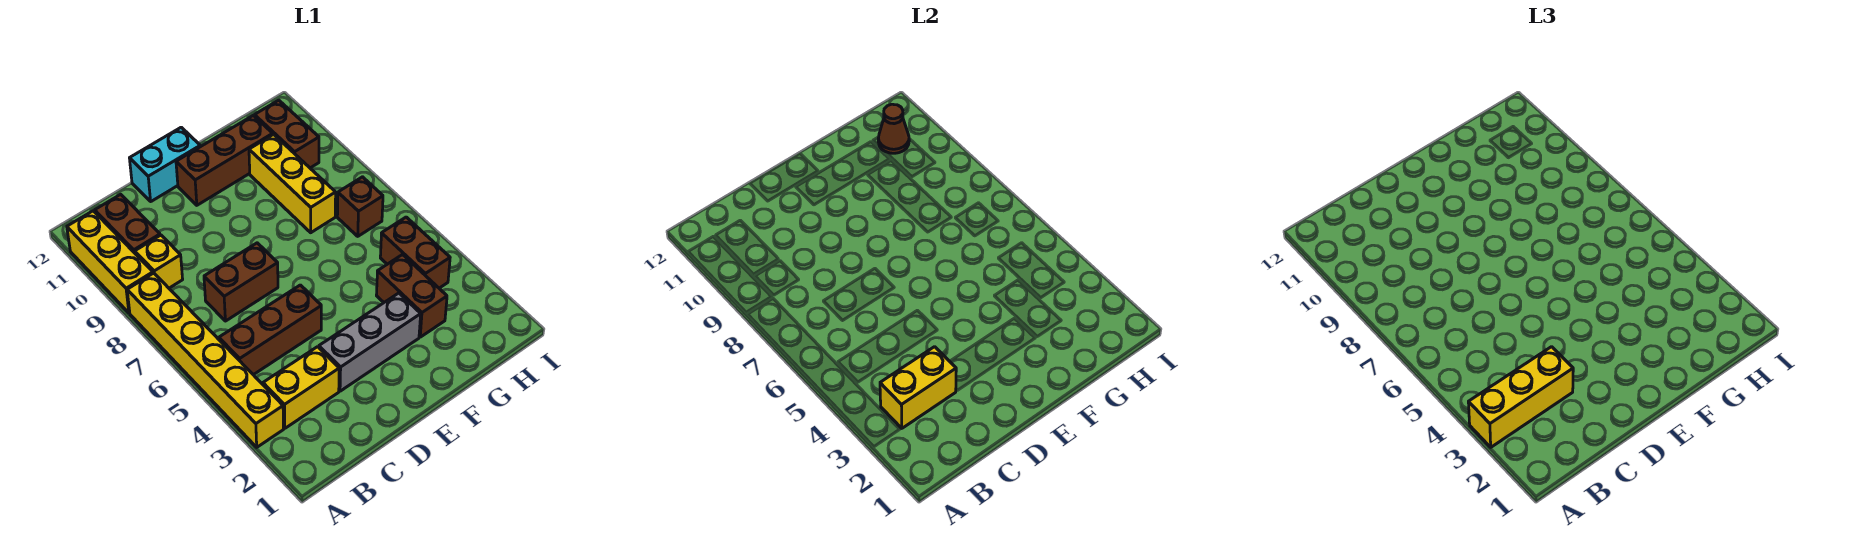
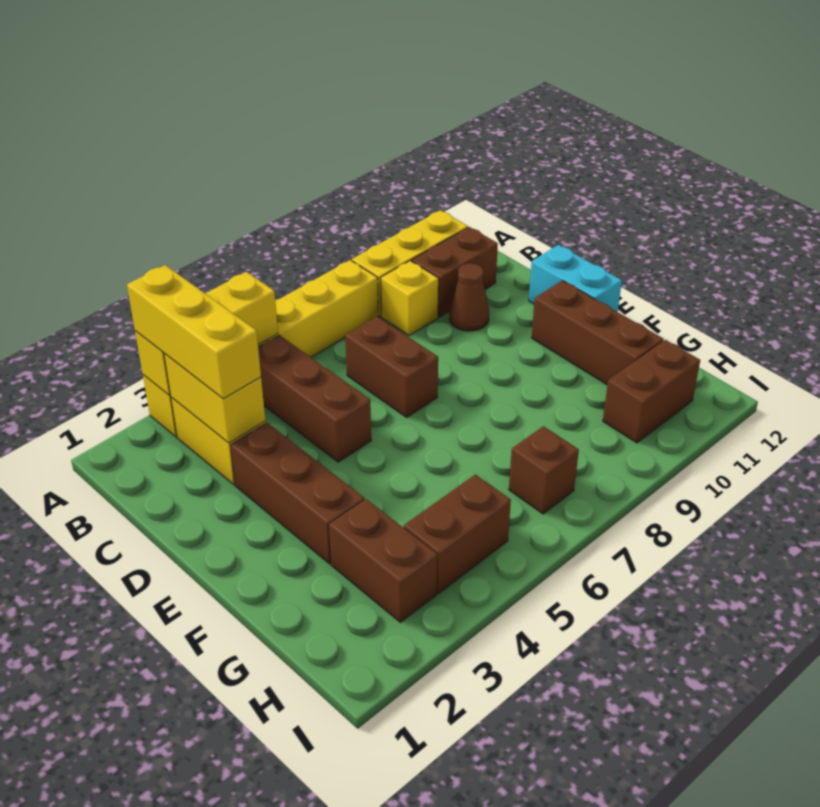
grey 1x3 brick [319,293,421,391] -> brown 1x3 brick [230,423,364,564]
brown 1x2 brick [376,255,447,337] -> brown 1x2 brick turned to [329,499,437,622]
yellow 1x3 brick [249,134,336,233] -> yellow 1x3 brick moved to [135,272,278,396]
brown 1x1 cone [878,104,909,153] -> brown 1x1 cone moved to [449,264,489,331]

